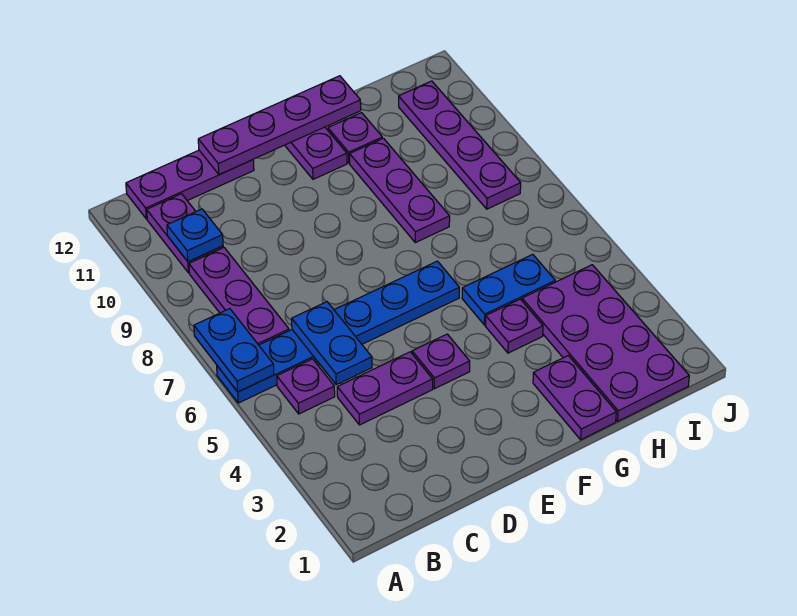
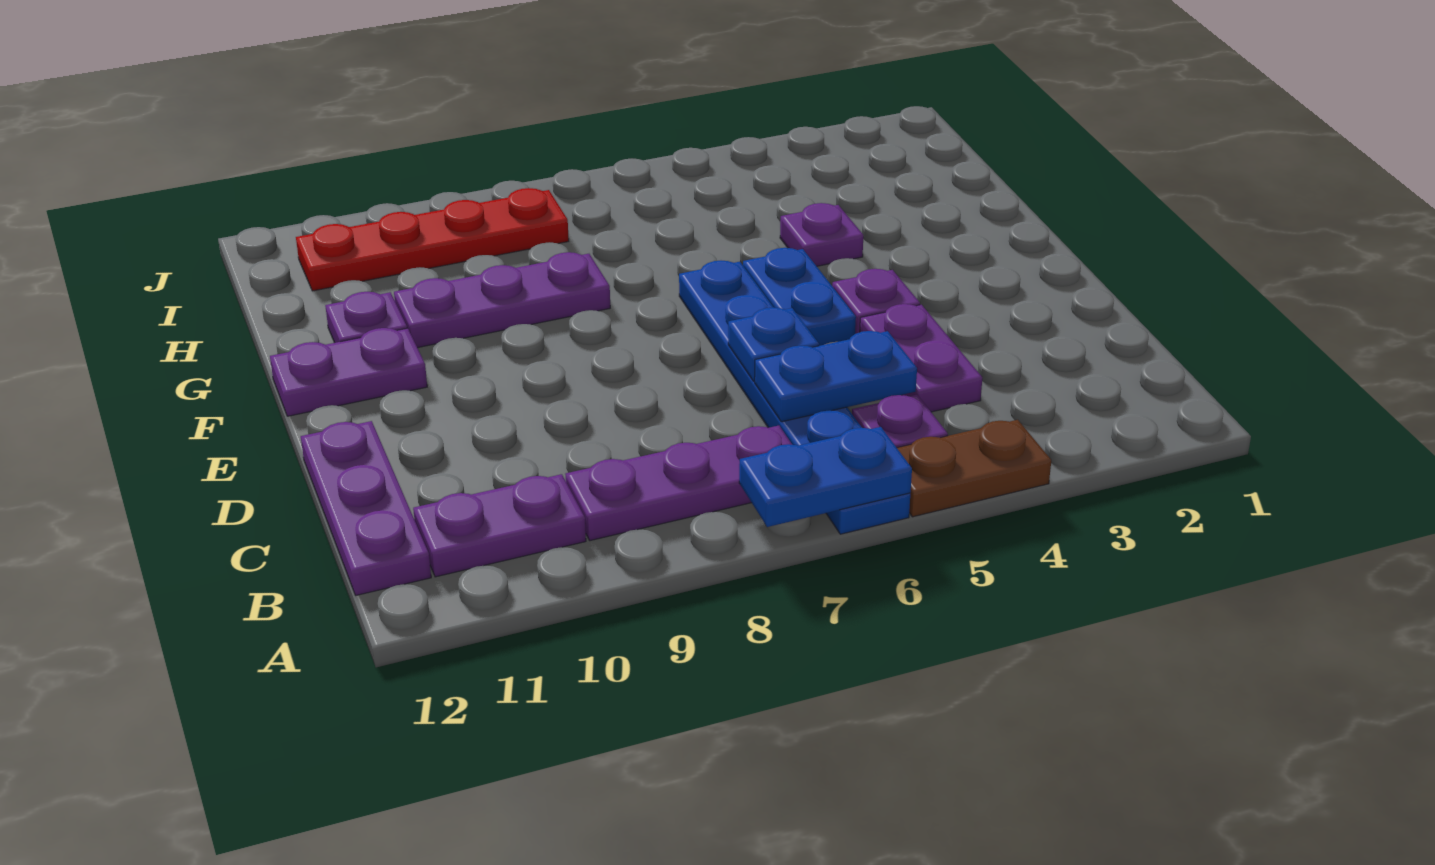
none -> brown 1x2 plate [897,420,1051,517]
blue 1x1 plate [167,209,223,262] -> blue 1x1 plate moved to [728,307,819,381]
purple 1x4 plate [198,76,361,174] -> none
purple 1x2 plate [533,356,616,440] -> none
blue 1x2 plate [462,254,555,325] -> blue 1x2 plate moved to [743,248,856,346]
purple 2x4 plate [522,265,689,421] -> none
purple 1x4 plate [399,81,521,209] -> red 1x4 plate [296,188,569,291]

